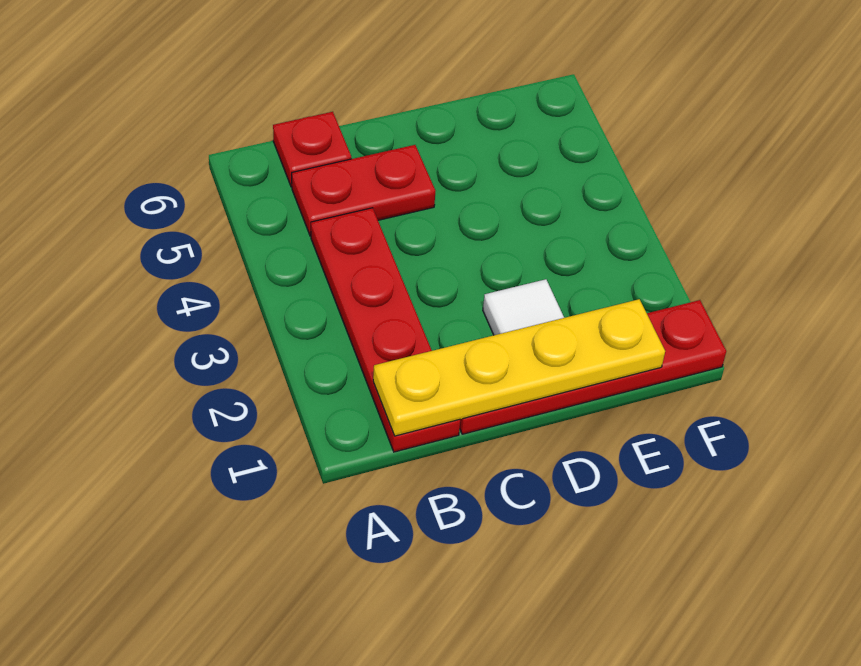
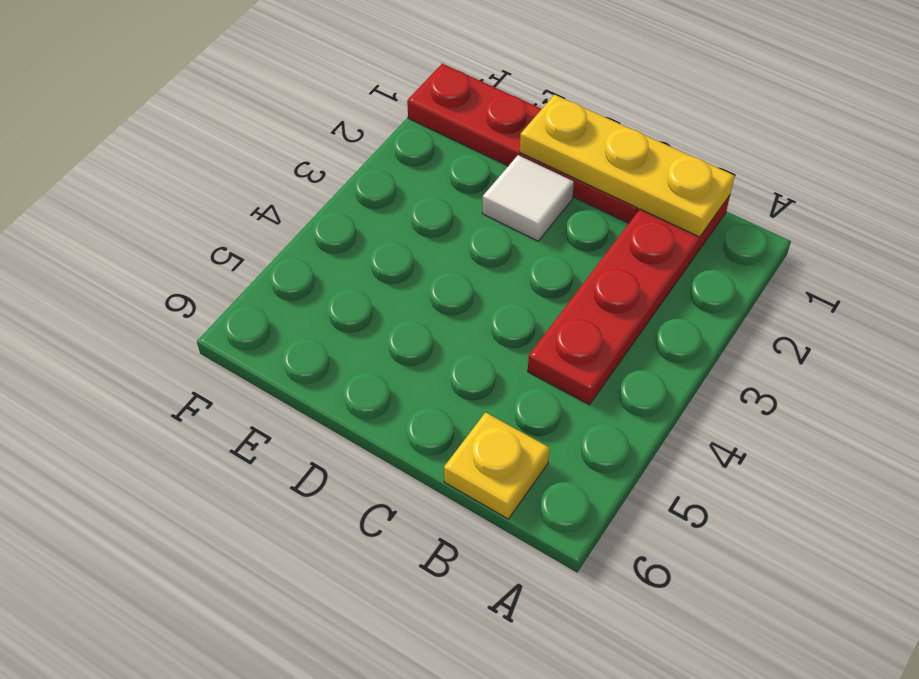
yellow 1x4 plate [373,299,665,436] -> yellow 1x3 plate [520,95,735,237]
red 1x2 plate [292,145,435,236] -> none
red 1x1 plate [273,112,351,187] -> yellow 1x1 plate [444,412,550,519]

